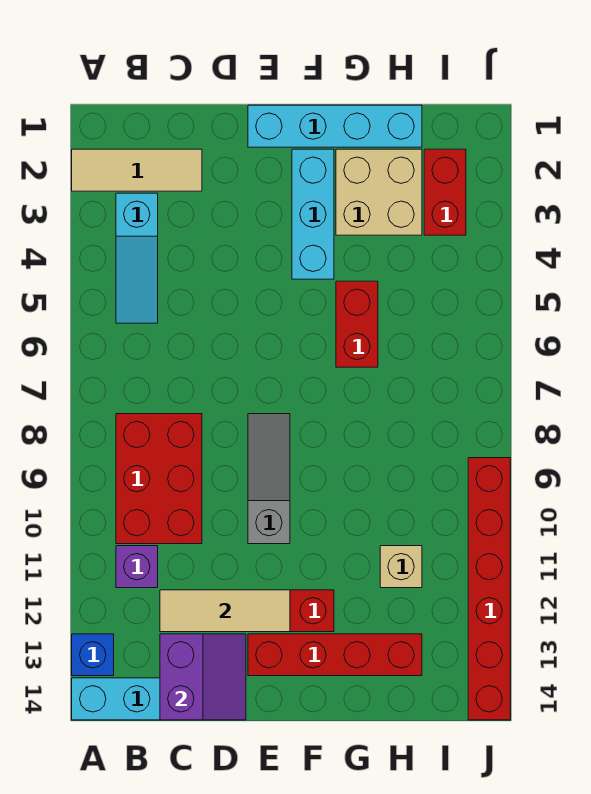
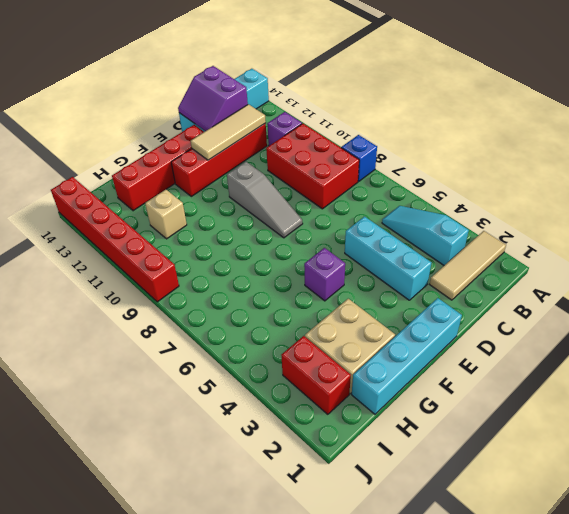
blue 1x1 brick [72,634,114,676] -> blue 1x1 brick moved to [341,135,377,181]
cyan 1x3 brick [292,149,334,279] -> cyan 1x3 brick moved to [345,217,431,300]
none -> purple 1x1 brick [304,248,345,301]
red 1x2 brick [336,281,378,367] -> none

